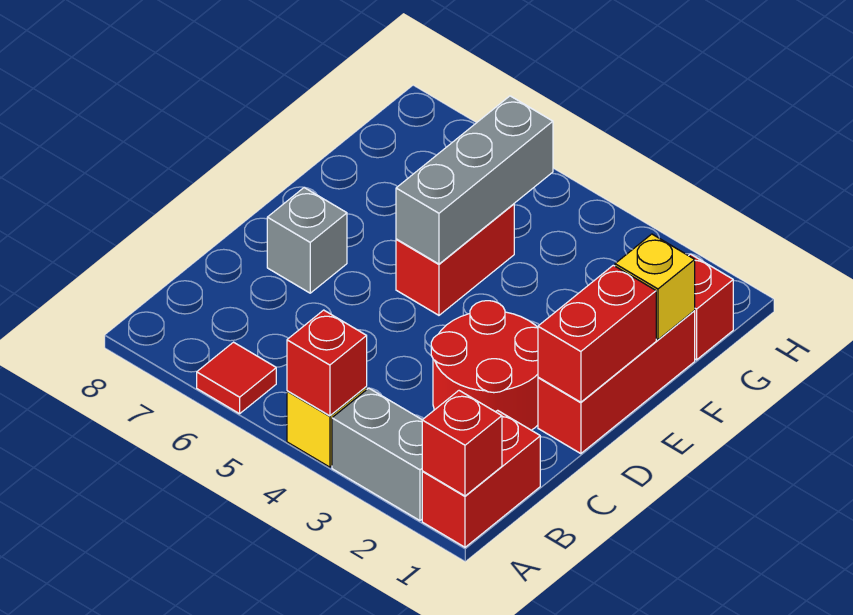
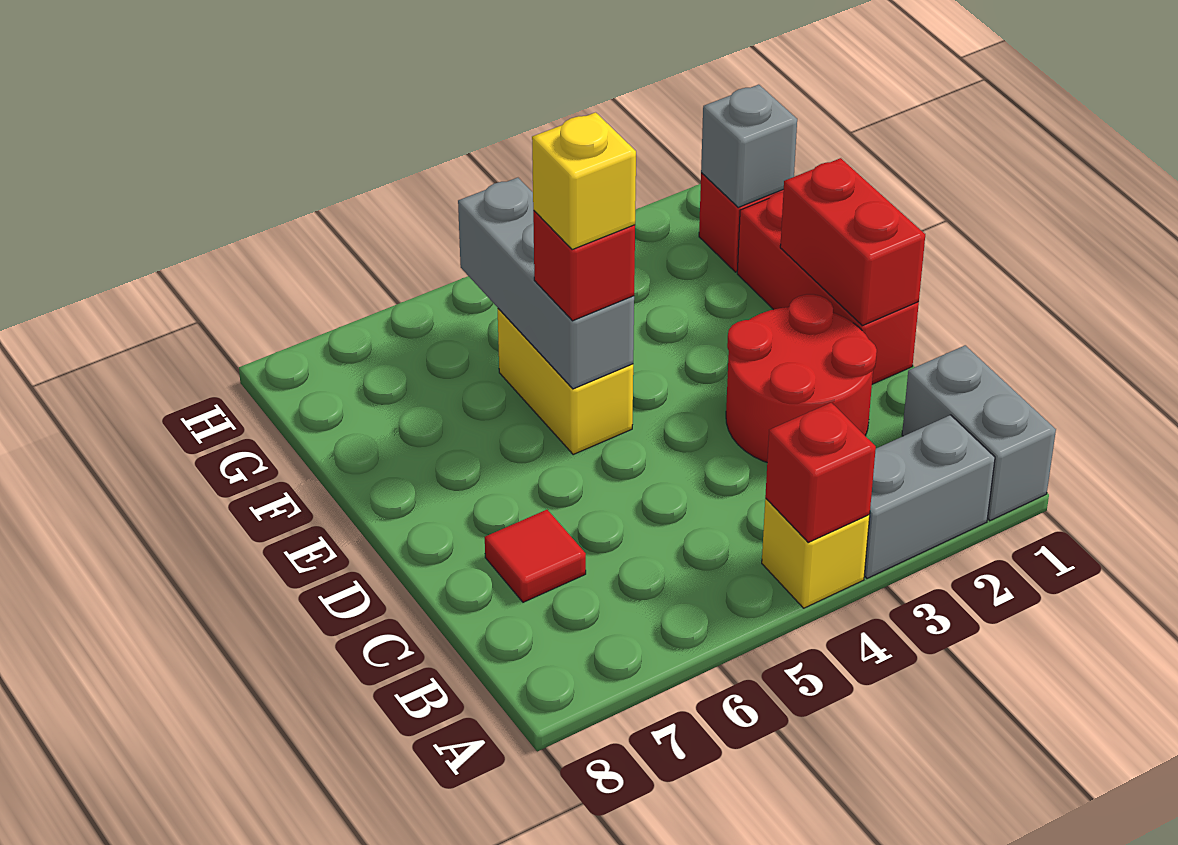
red 1x2 brick [422,410,540,547] -> grey 1x2 brick [902,345,1056,521]
red 1x1 brick [422,391,502,496] -> red 1x1 brick moved to [533,211,635,321]
red 1x1 tile [197,342,276,414] -> red 1x1 tile moved to [485,510,586,602]
grey 1x1 brick [267,188,347,293] -> grey 1x1 brick moved to [701,85,797,207]
red 1x2 brick [396,204,514,315] -> yellow 1x2 brick [498,309,633,455]
yellow 1x1 brick [615,234,695,340] -> yellow 1x1 brick moved to [532,112,636,250]

